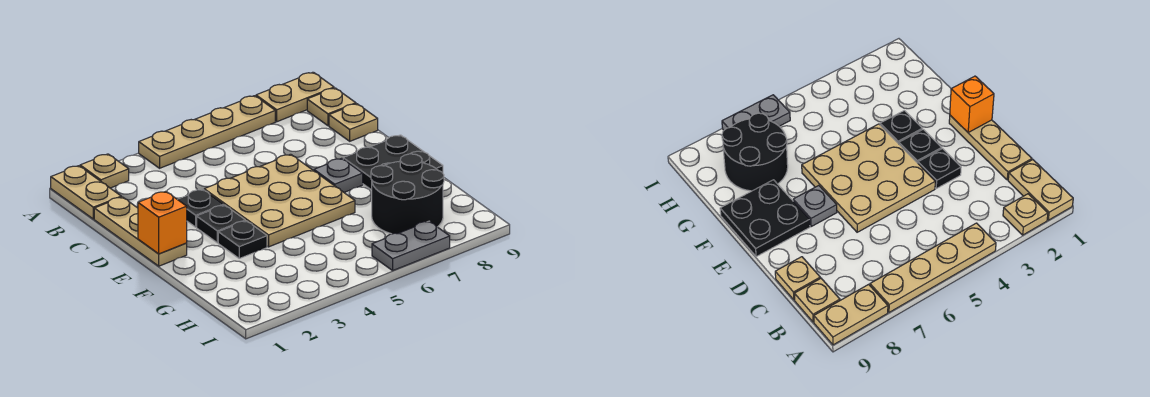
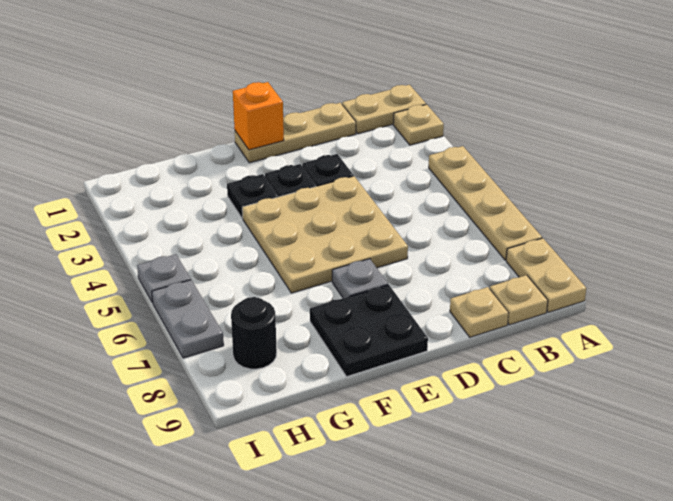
black 2x2 round brick [371,154,444,234] -> black 1x1 round brick [231,297,277,369]
none -> grey 1x1 plate [137,254,191,303]

